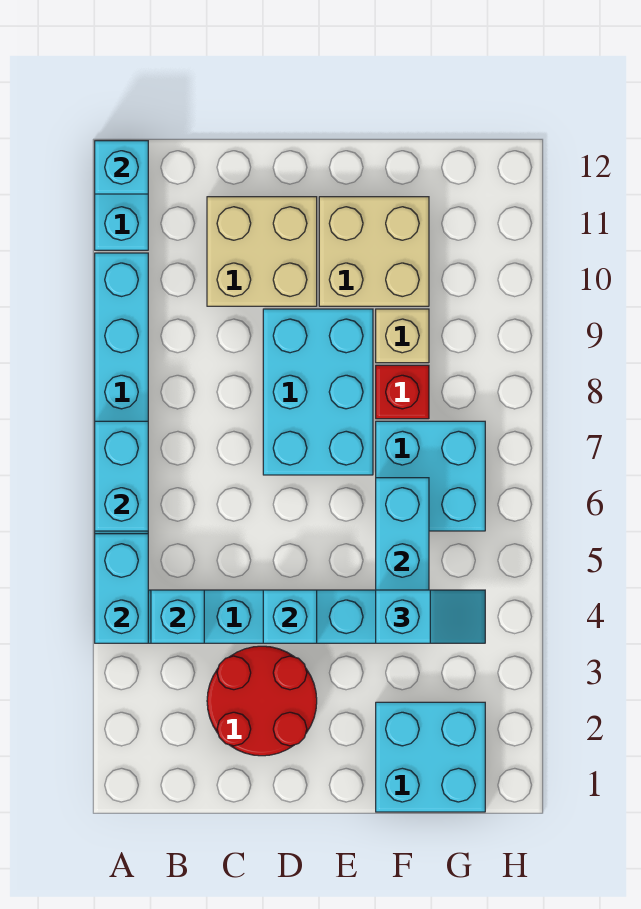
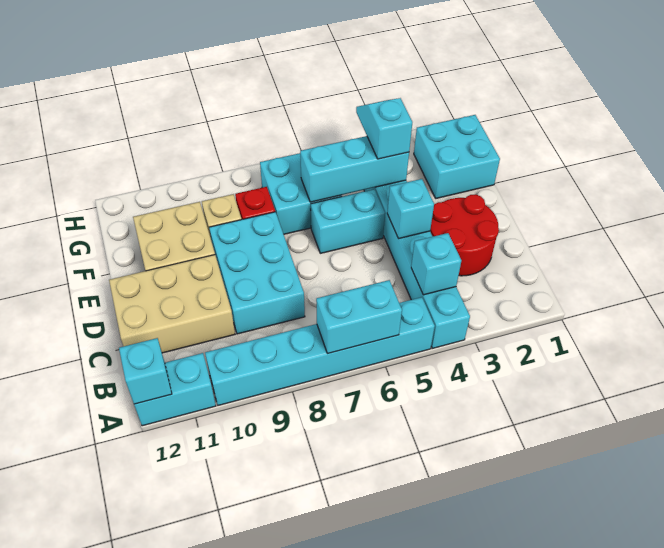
cyan 1x2 brick [95,534,148,643] -> cyan 1x2 brick moved to [311,189,385,253]
tan 2x2 brick [207,197,317,306] -> tan 2x3 brick [109,255,235,353]
cyan 2x3 brick [263,309,373,475] -> cyan 2x3 brick turned to [209,212,305,334]

